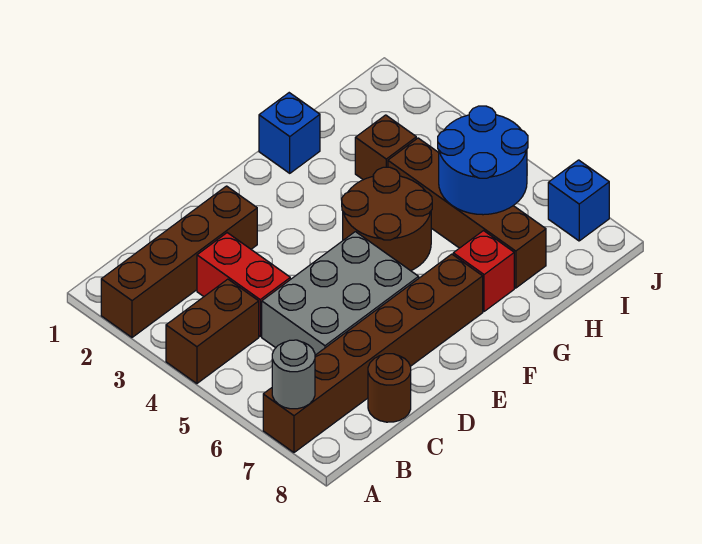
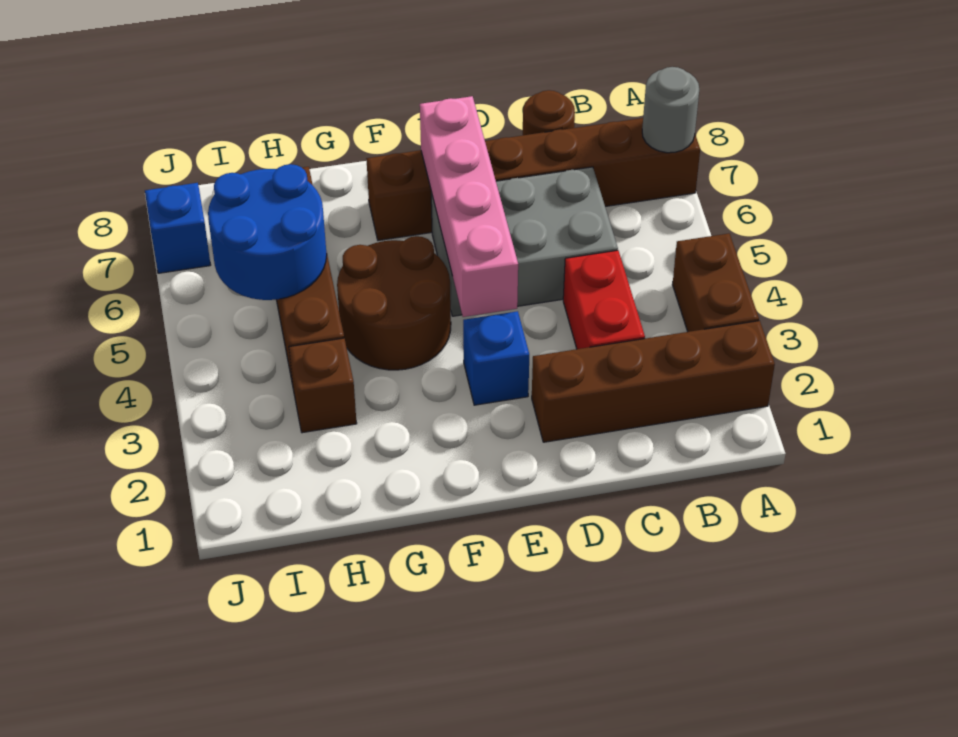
brown 1x2 brick [166,279,259,384] -> brown 1x2 brick turned to [672,233,759,332]
none -> pink 1x4 brick [420,96,518,317]
blue 1x1 brick [259,93,320,173] -> blue 1x1 brick moved to [463,311,529,405]
red 1x1 brick [453,231,514,311] -> none

